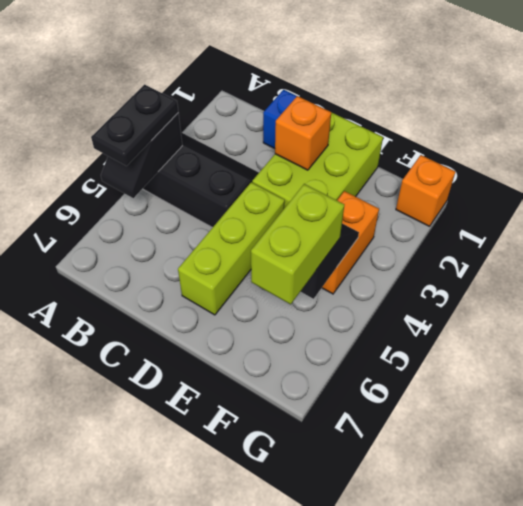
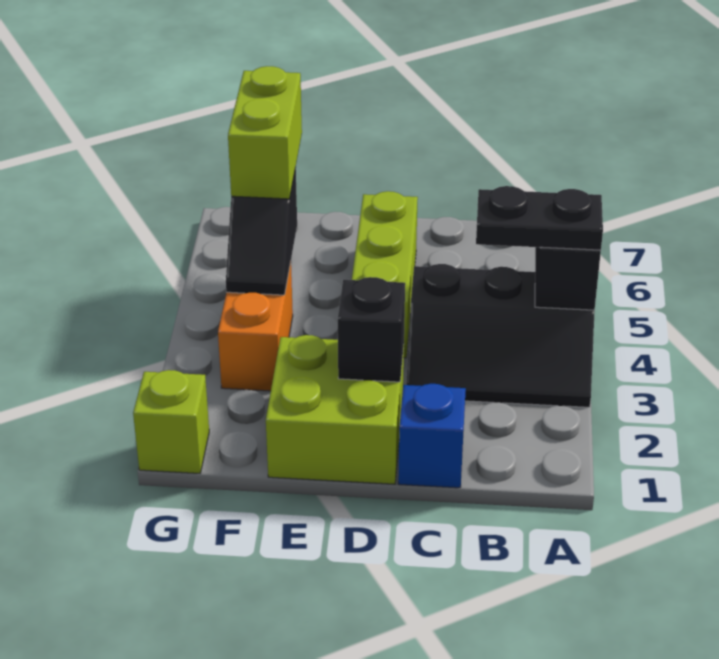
black 1x2 plate [91,85,178,166] -> black 1x2 plate turned to [476,186,603,250]
lime 2x3 brick [252,112,383,208] -> lime 2x2 brick [266,335,404,484]
orange 1x1 brick [275,96,331,170] -> black 1x1 brick [338,277,405,382]
orange 1x1 brick [396,155,455,226] -> lime 1x1 brick [133,370,209,473]

